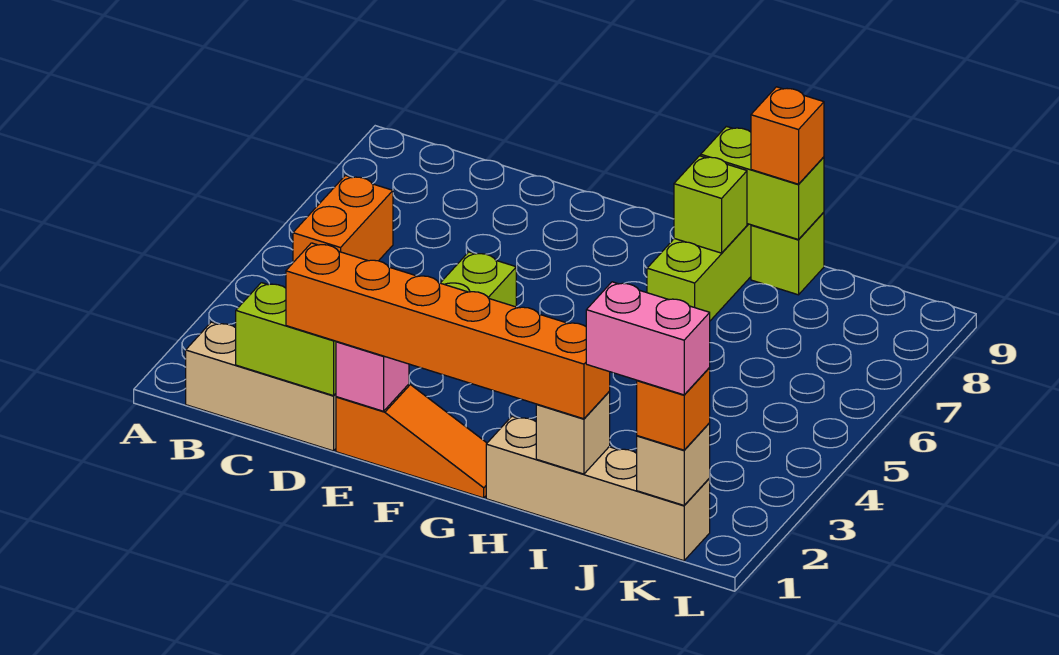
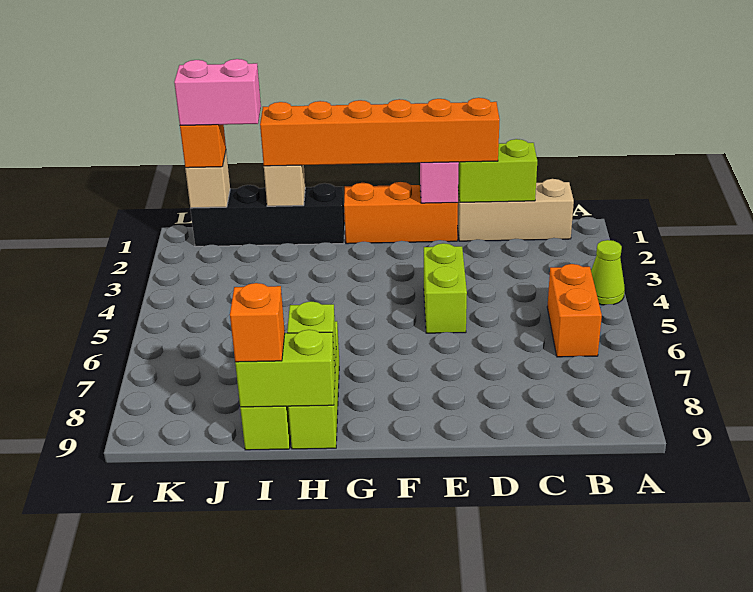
none -> lime 1x1 cone [591,240,625,305]
orange 1x3 slope [336,384,487,498] -> orange 1x3 brick [344,182,458,244]
tan 1x4 brick [486,416,710,561] -> black 1x4 brick [190,183,345,247]

